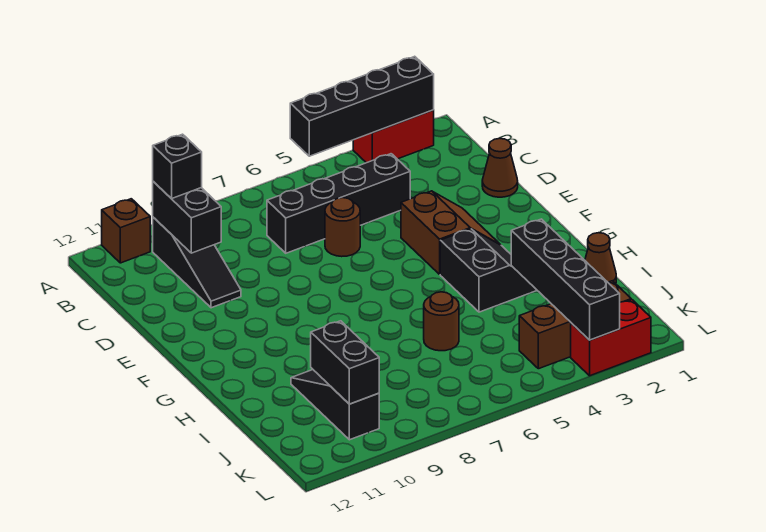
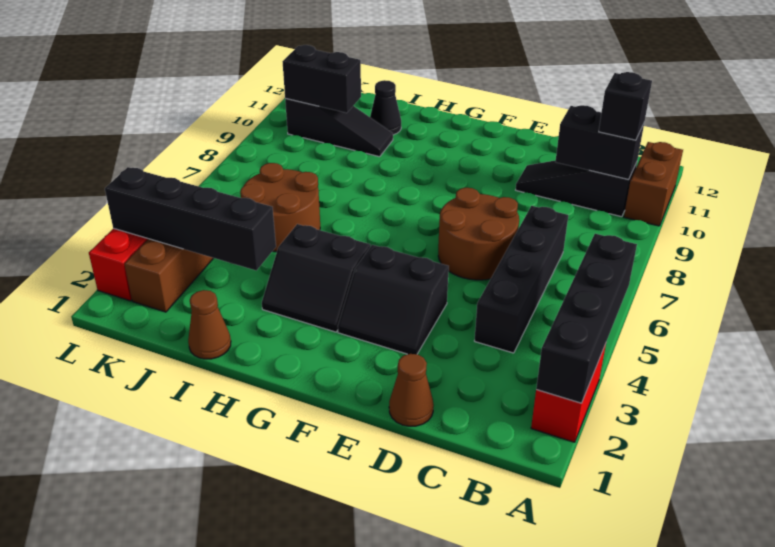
brown 1x1 brick [102,199,150,263] -> brown 1x2 brick [624,142,683,226]
brown 1x1 round brick [325,198,360,257] -> brown 2x2 round brick [438,188,519,280]
brown 2x2 slope [401,191,500,274] -> black 2x2 slope [338,245,449,354]
brown 1x1 round brick [424,292,459,351] -> brown 2x2 round brick [240,163,320,252]
none -> black 1x1 cone [370,80,401,135]

